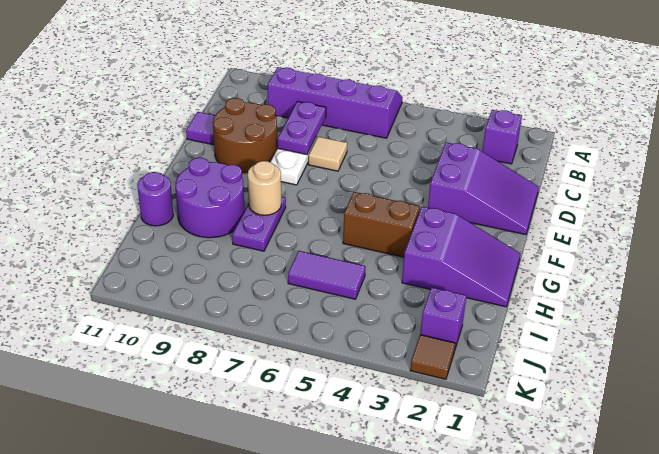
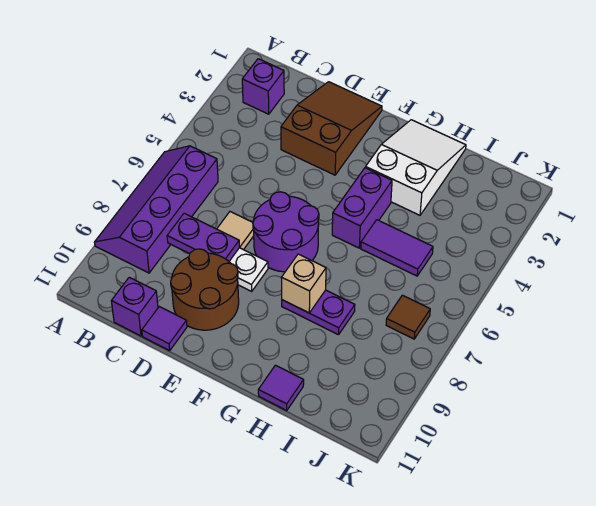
purple 2x3 slope [428,142,539,235] -> brown 2x3 slope [281,82,382,175]
purple 2x3 slope [402,207,520,307] -> white 2x3 slope [366,120,466,215]
brown 1x2 brick [343,192,420,257] -> purple 1x2 brick [332,168,392,248]
tan 1x1 round brick [248,161,281,215] -> tan 1x1 brick [282,254,326,313]
purple 2x2 round brick [175,158,245,238] -> purple 2x2 round brick moved to [253,192,319,272]
purple 1x1 round brick [137,172,173,226] -> purple 1x1 tile [258,365,304,410]
purple 1x2 tile [288,251,366,299] -> purple 1x2 tile turned to [361,220,433,276]
purple 1x1 brick [420,287,466,348] -> purple 1x1 brick moved to [111,277,158,336]
brown 1x1 tile [410,335,455,379] -> brown 1x1 tile moved to [386,295,430,339]

